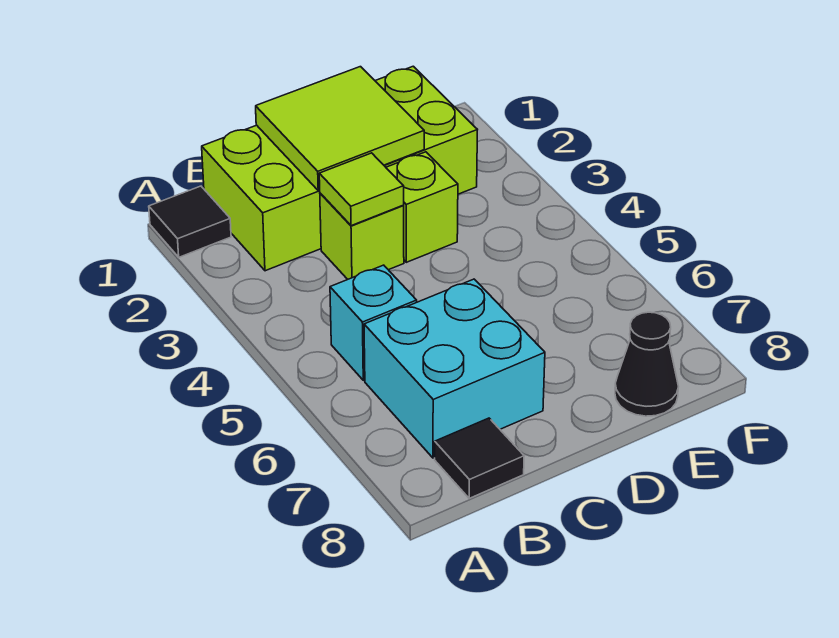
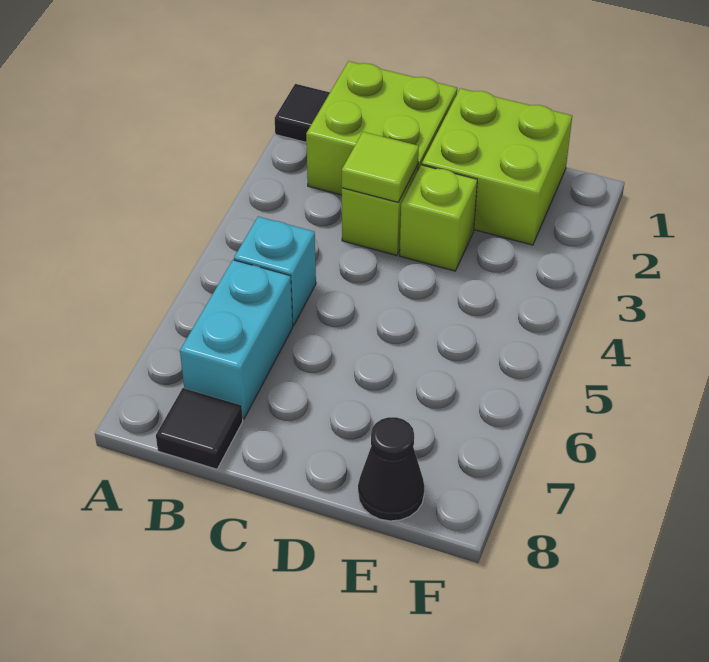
cyan 2x2 brick [364,279,545,458] -> cyan 1x2 brick [180,260,293,419]
lime 2x2 tile [256,67,424,191] -> none

